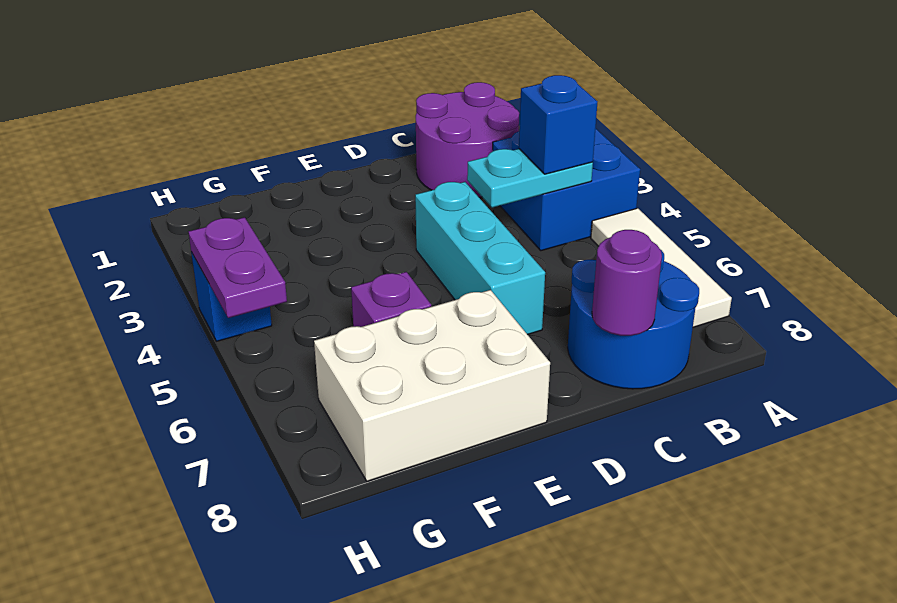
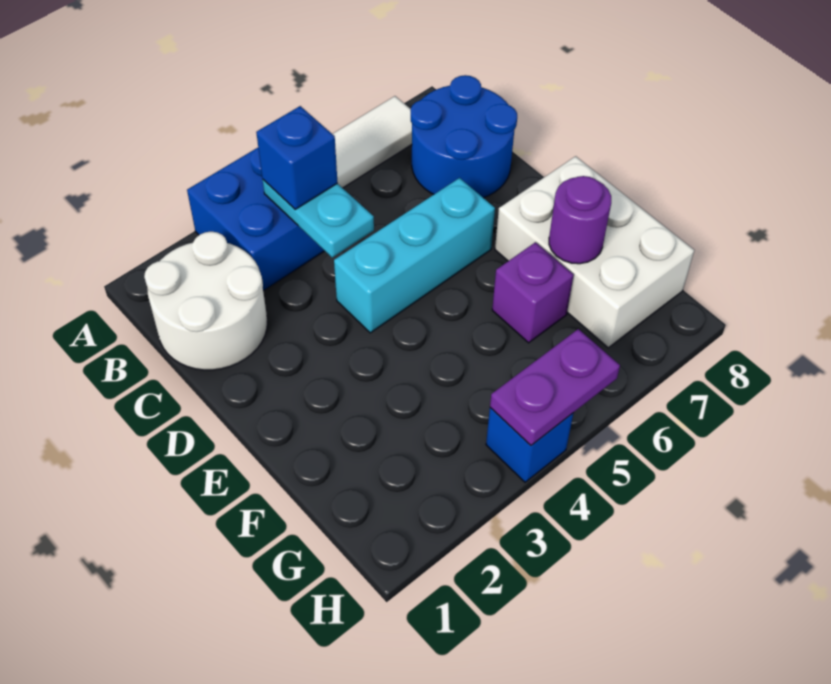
purple 2x2 round brick [416,82,519,197] -> white 2x2 round brick [144,232,267,370]
purple 1x1 round brick [592,230,662,336] -> purple 1x1 round brick moved to [549,176,611,264]

